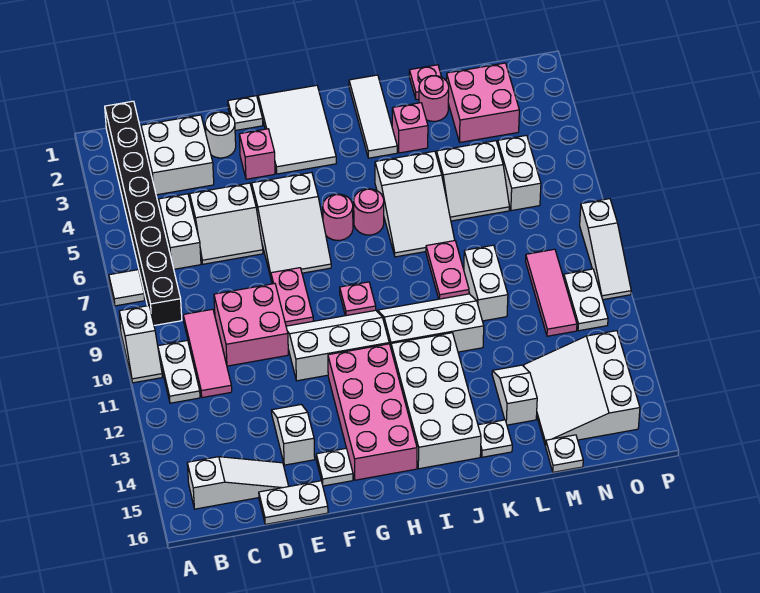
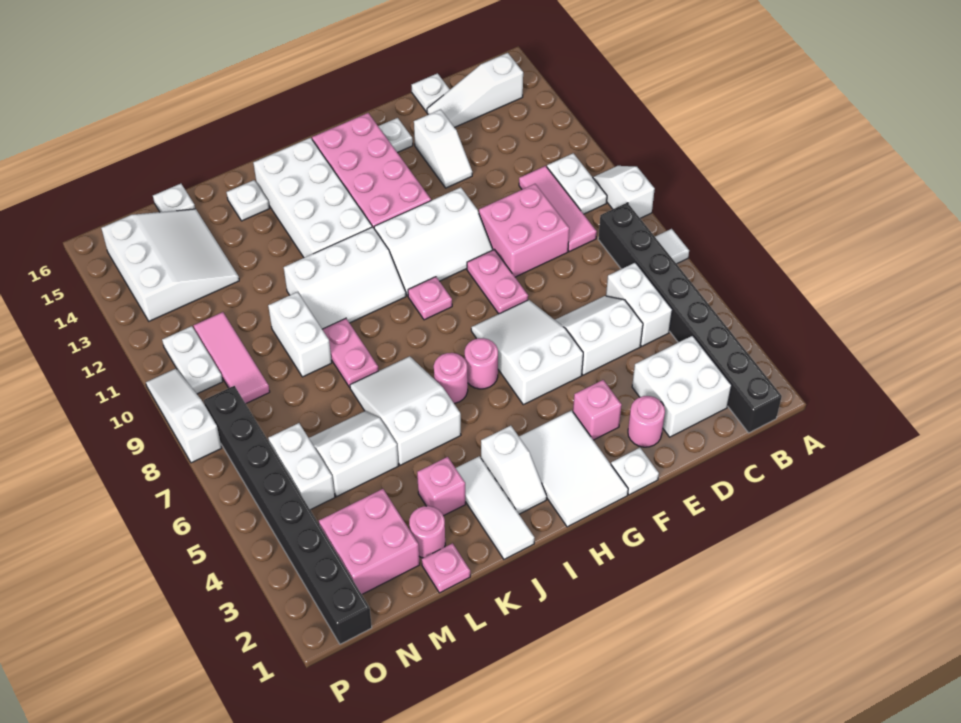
white 1x2 plate [259,481,328,524] -> white 1x1 plate [412,73,450,112]
white 1x1 round brick [205,112,236,158] -> pink 1x1 round brick [628,396,665,447]
white 1x2 slope [492,365,537,425] -> white 1x2 slope moved to [481,426,547,514]
none -> black 1x8 brick [204,386,372,644]

